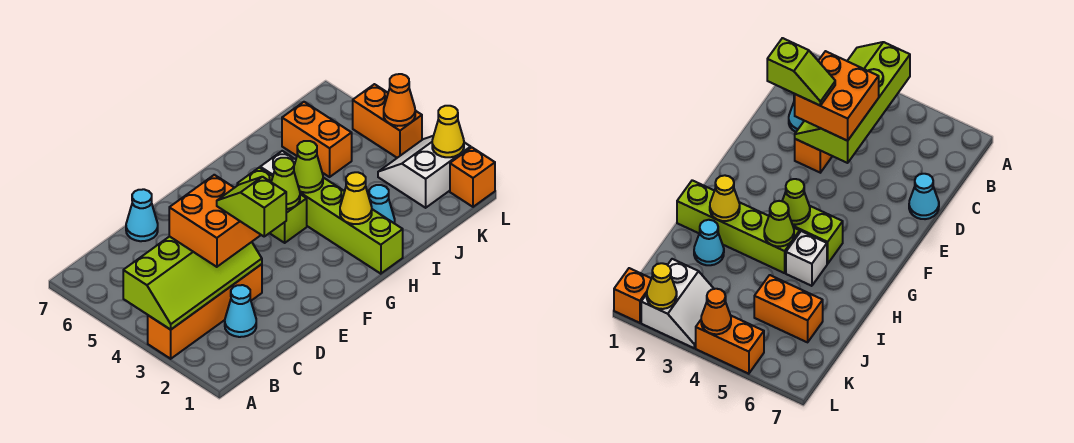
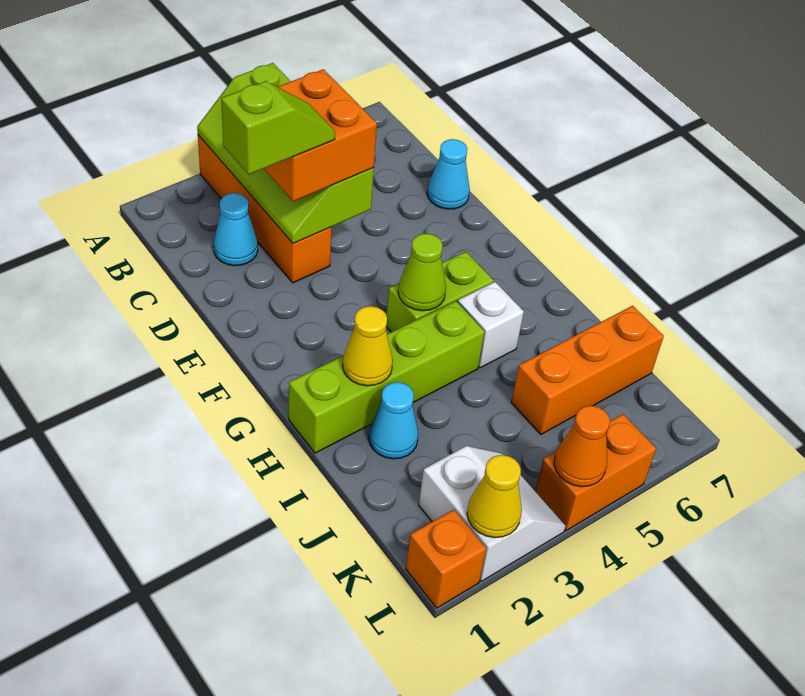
lime 1x1 cone [294,141,323,193] -> none
orange 1x2 brick [282,102,352,177] -> orange 1x3 brick [511,306,664,435]

